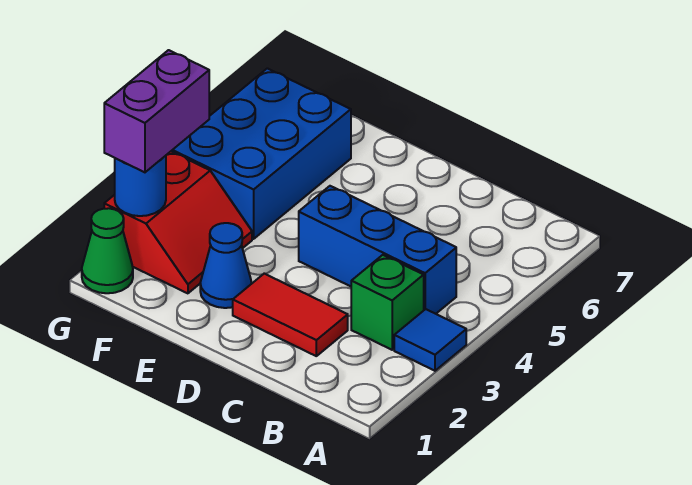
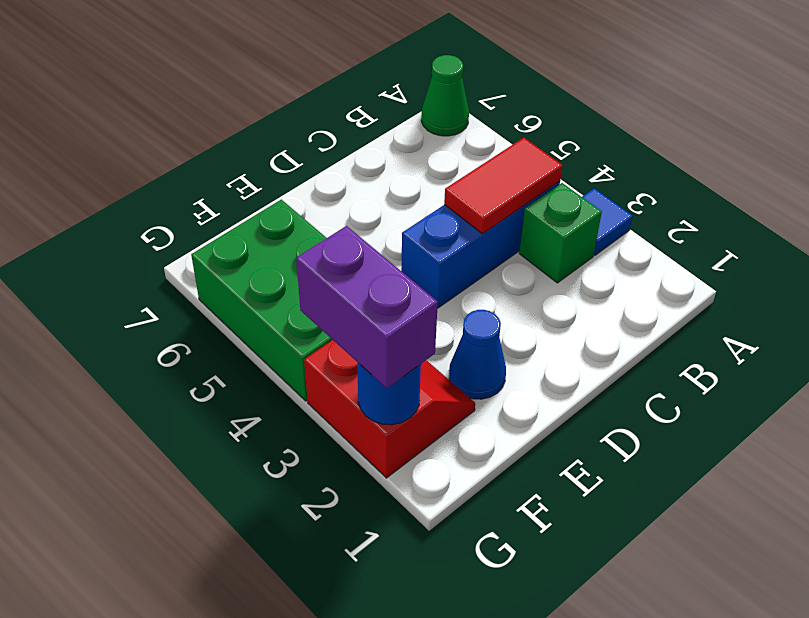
red 1x2 tile [233,274,348,356] -> red 1x2 tile moved to [444,138,562,234]
blue 2x3 brick [171,68,351,239] -> green 2x3 brick [191,199,333,401]
green 1x1 cone [82,208,133,293] -> green 1x1 cone moved to [421,55,469,136]

